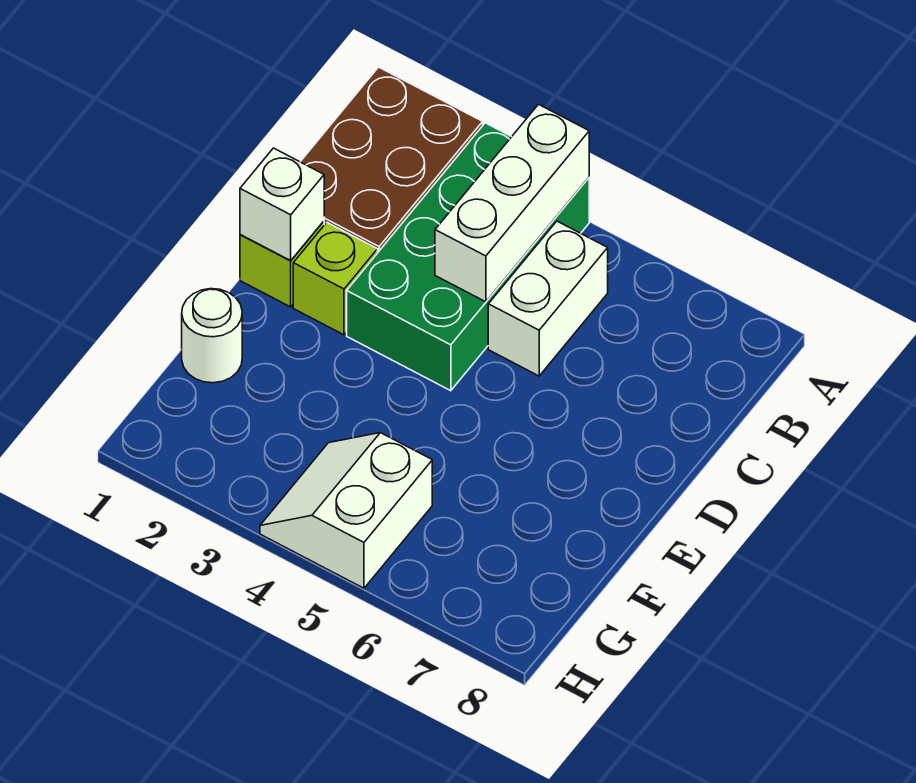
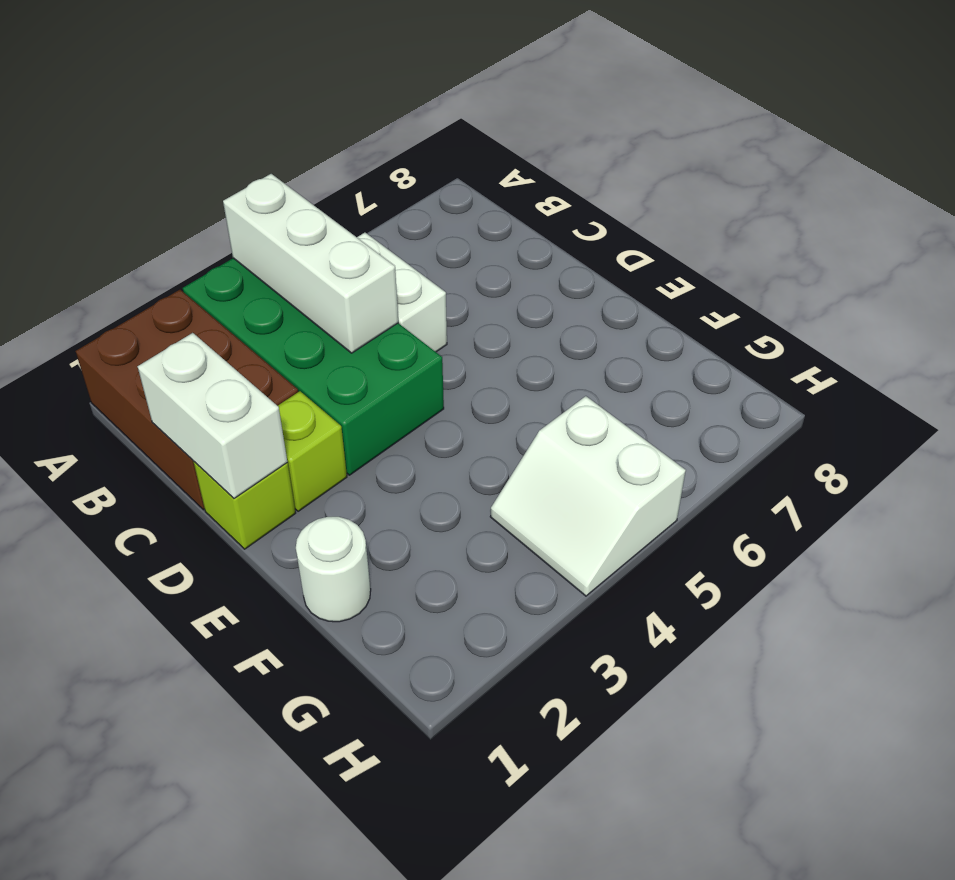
white 1x1 brick [240,148,324,261] -> white 1x2 brick [138,333,287,498]

